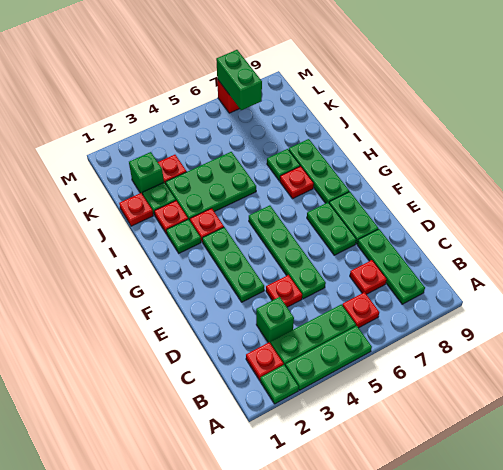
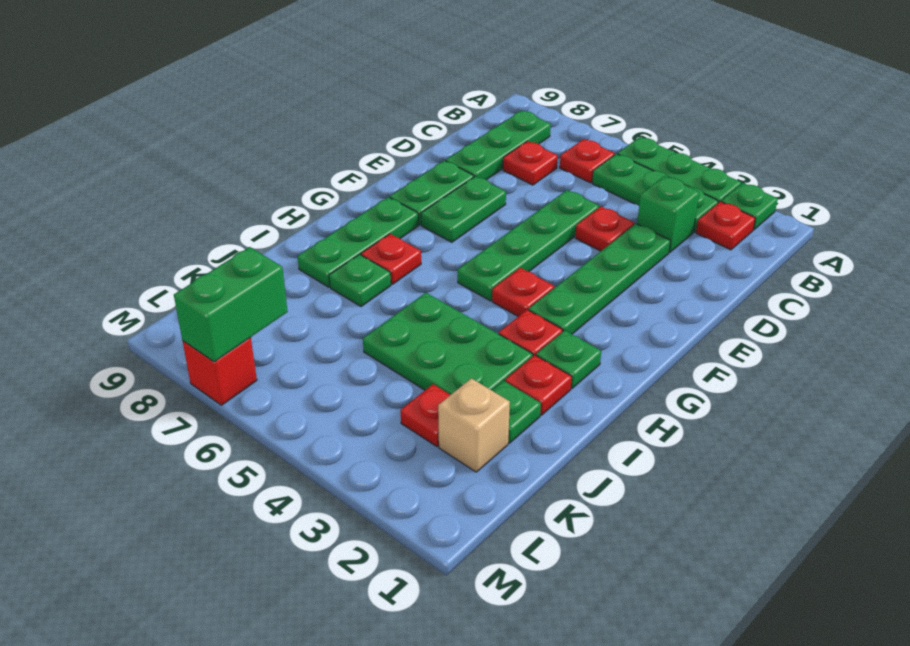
green 1x3 plate [202,227,264,302] -> green 1x4 plate [529,224,670,334]
red 1x1 plate [119,193,153,226] -> red 1x1 plate moved to [492,268,554,316]
green 1x1 brick [129,152,164,194] -> tan 1x1 brick [438,378,510,472]

